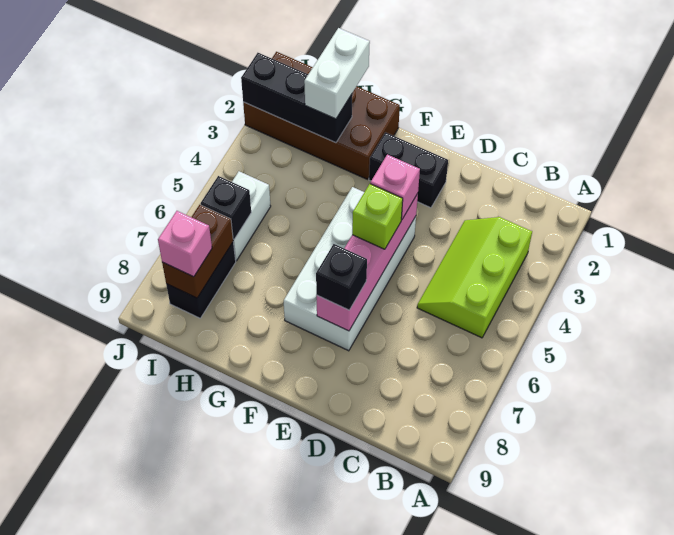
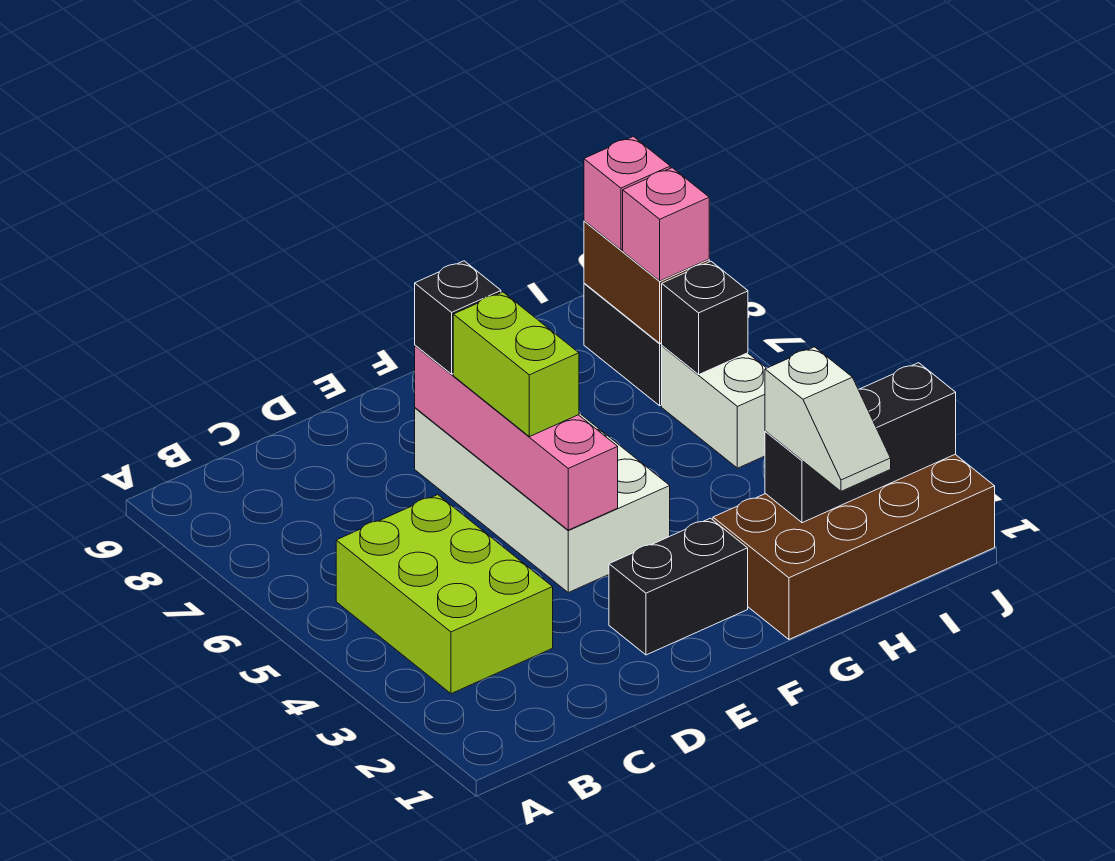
lime 2x3 slope [417,217,532,338] -> lime 2x3 brick [336,495,553,694]
pink 1x1 brick [370,155,420,220] -> pink 1x1 brick moved to [623,168,709,281]
lime 1x1 brick [352,184,403,249] -> lime 1x2 brick [453,292,579,437]
white 1x2 brick [304,28,370,119] -> white 1x2 slope [765,347,891,491]

